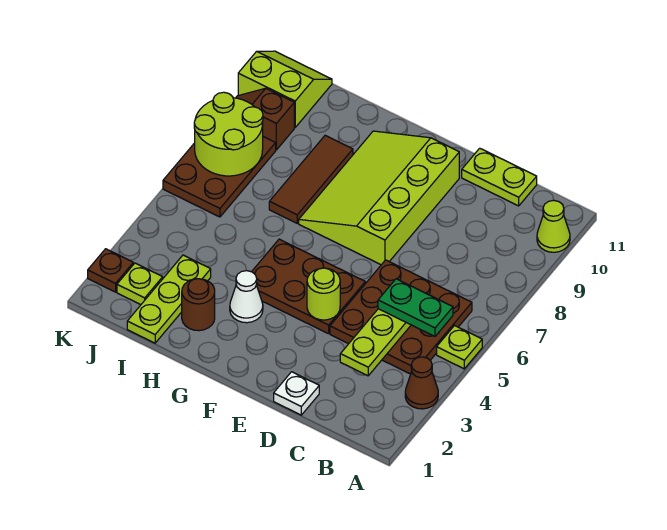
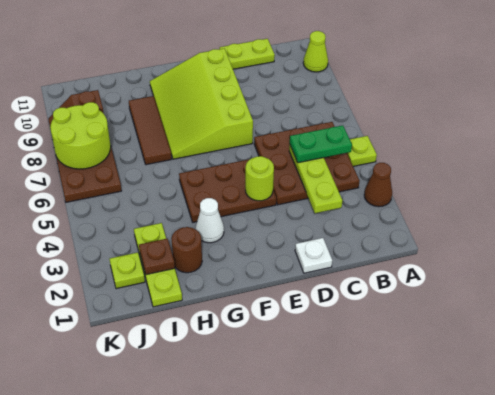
lime 2x2 slope [238,51,332,127] -> none
brown 1x1 plate [88,249,133,292] -> brown 1x1 plate moved to [139,239,175,275]

